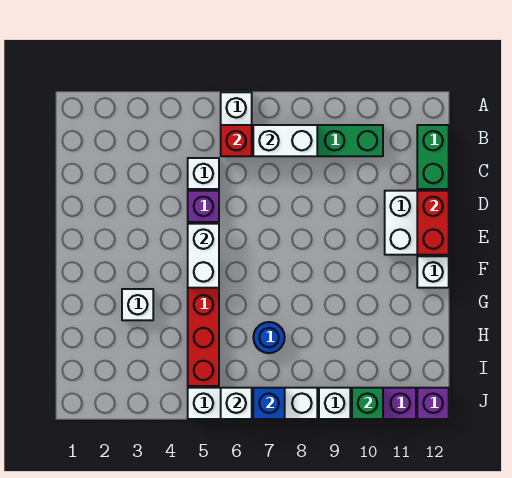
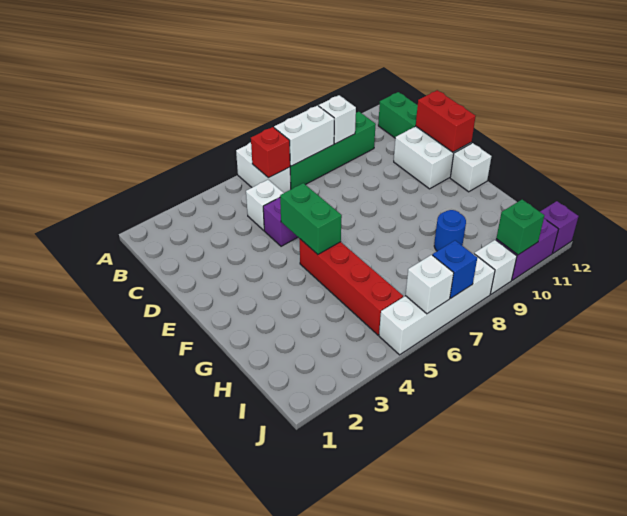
white 1x2 brick [188,224,219,288] -> green 1x2 brick [280,183,342,254]
white 1x1 brick [122,289,153,320] -> white 1x1 brick moved to [319,95,356,144]
blue 1x1 round brick [253,322,285,353] -> blue 1x1 round brick moved to [434,210,466,251]

